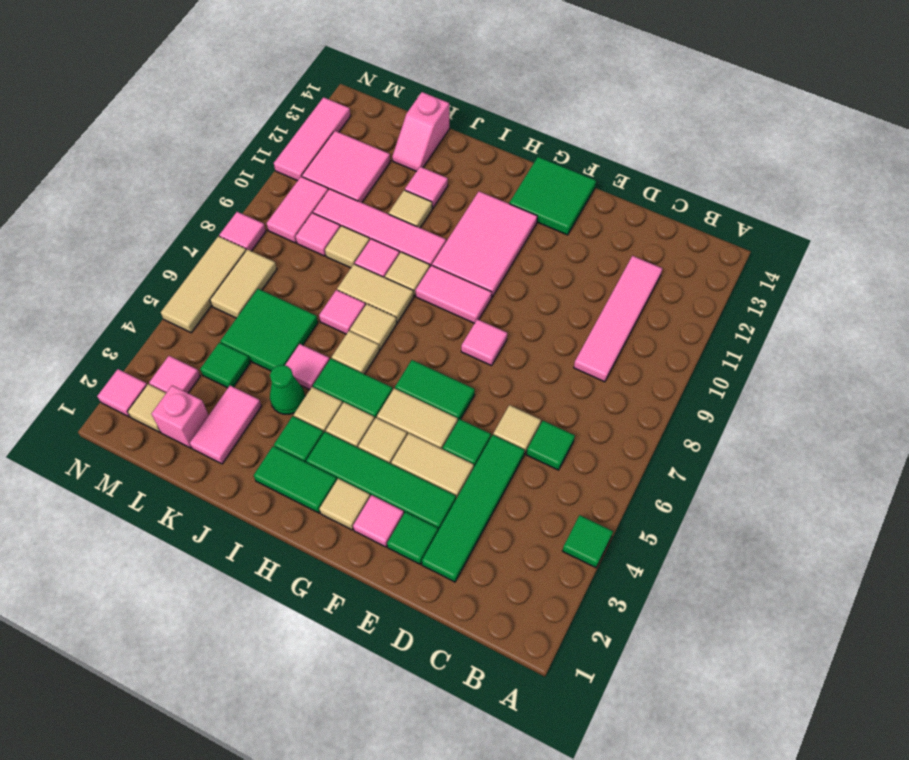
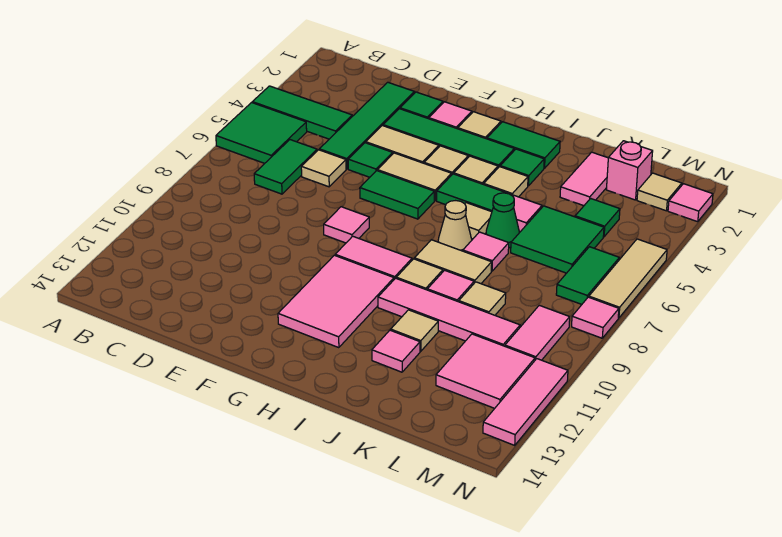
green 1x1 tile [563,515,613,568] -> green 1x3 tile [252,86,352,139]
green 1x1 tile [526,421,575,470] -> green 1x2 tile [254,140,317,194]
pink 1x4 tile [574,256,663,382] -> none
green 2x2 tile [509,157,596,235] -> green 2x2 tile moved to [216,103,307,163]
tan 1x1 tile [350,304,397,350] -> tan 1x1 cone [438,201,472,251]
green 1x1 cone [270,365,305,414] -> green 1x1 cone moved to [486,193,519,248]
pink 1x2 slope [392,92,449,171] -> none
pink 1x1 tile [296,213,340,256] -> none
pink 1x1 tile [149,356,200,393] -> none
tan 1x2 tile [210,249,277,318] -> green 1x2 tile [556,247,619,304]

